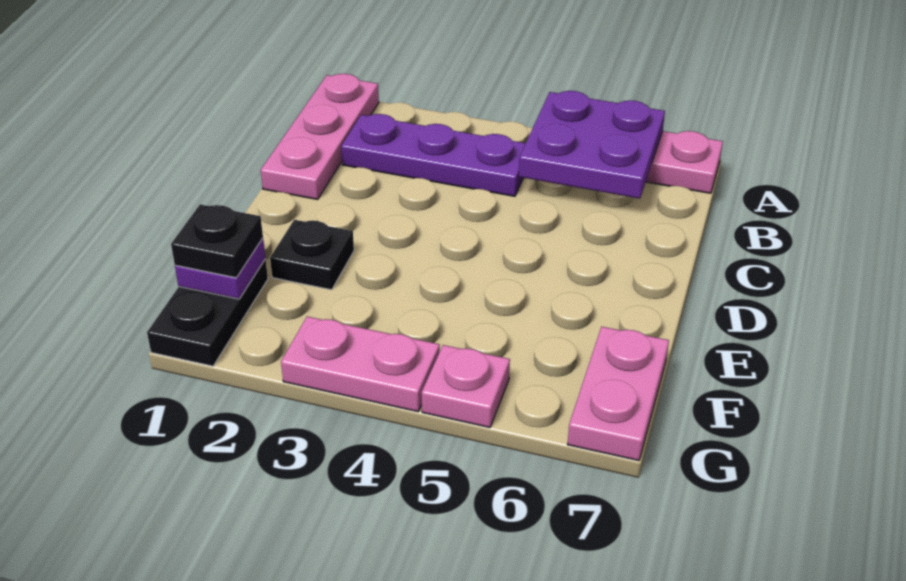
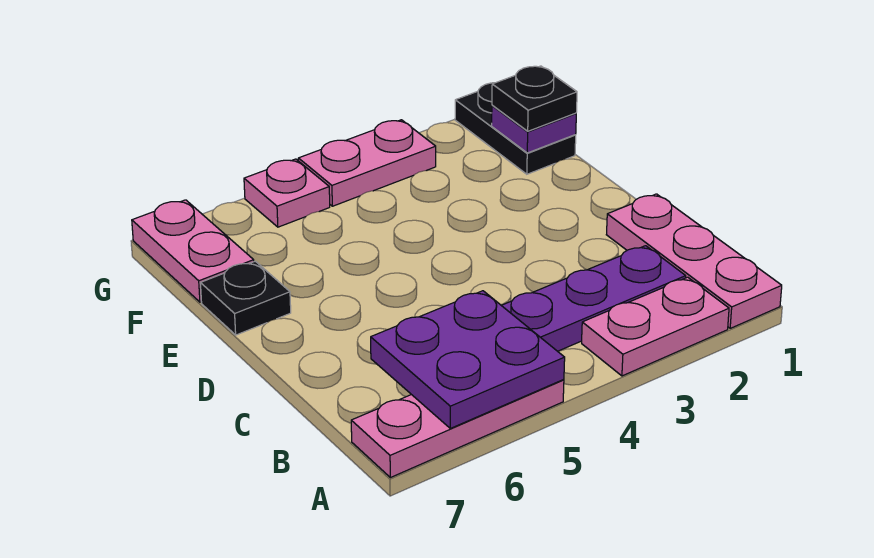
none -> pink 1x2 plate [582,277,729,376]
black 1x1 plate [270,220,354,290] -> black 1x1 plate moved to [200,261,291,335]

